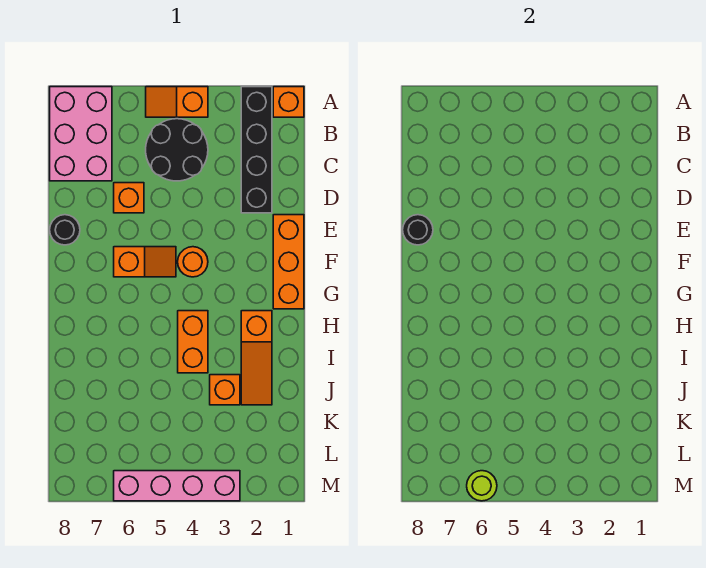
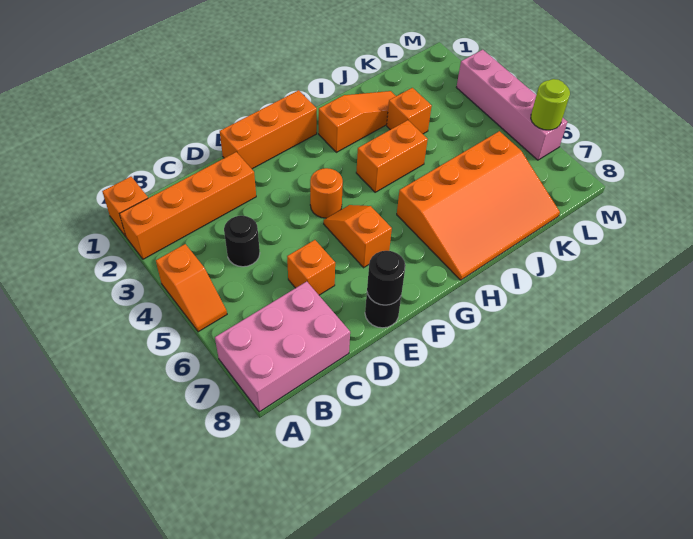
black 1x4 brick [241,87,272,213] -> orange 1x4 brick [120,152,256,259]
black 2x2 round brick [146,119,208,181] -> black 1x1 round brick [224,216,260,267]
none -> orange 3x4 slope [397,131,560,280]

